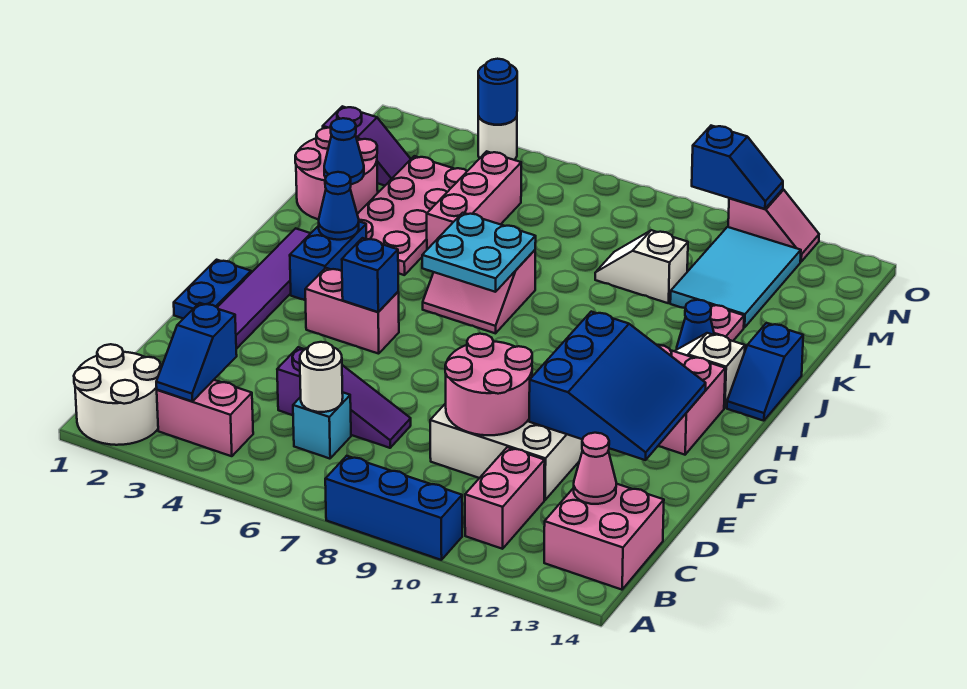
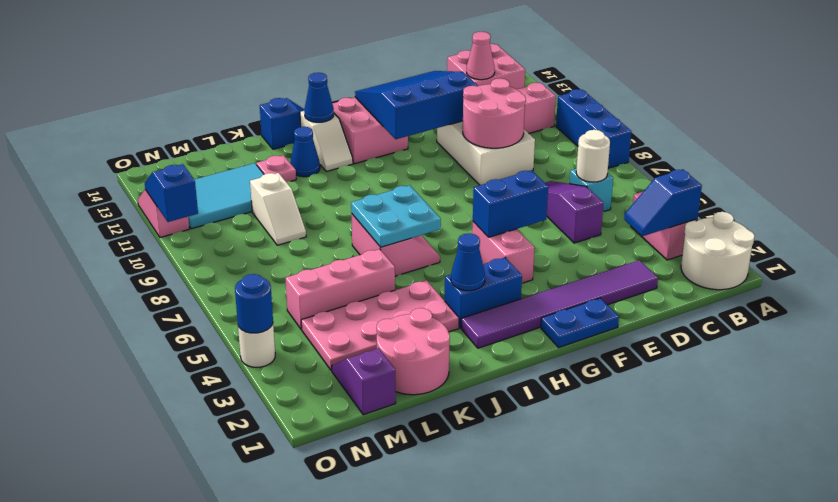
blue 1x2 slope [156,303,237,401] -> blue 1x2 slope turned to [624,169,702,236]
blue 1x1 brick [342,238,398,312] -> blue 1x2 brick [473,170,548,237]
blue 1x1 cone [324,118,364,184] -> blue 1x1 cone moved to [304,73,334,122]

